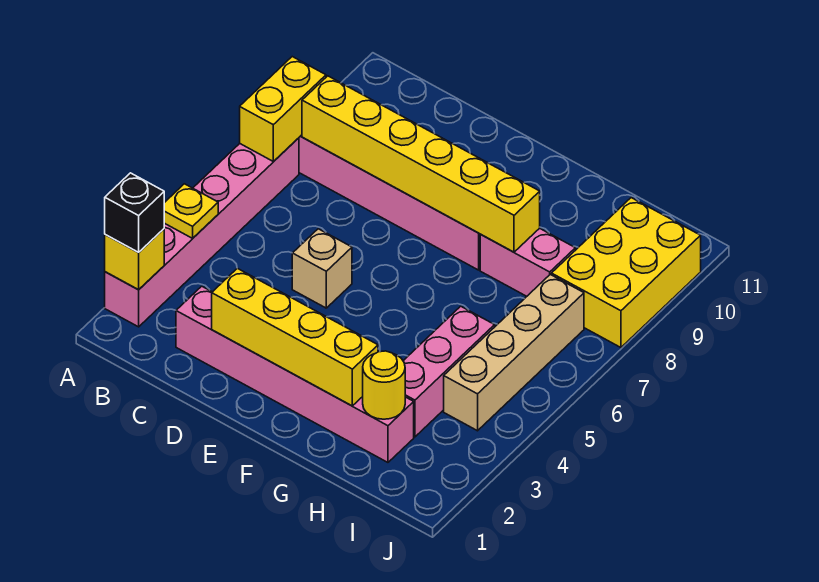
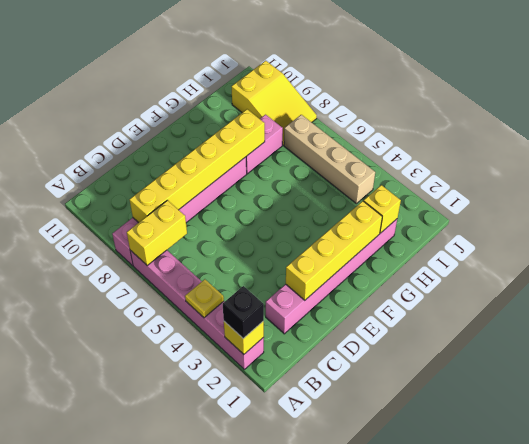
yellow 1x2 brick [240,57,326,162] -> yellow 1x2 brick turned to [127,200,187,266]
tan 1x1 brick [292,229,352,308] -> none
yellow 1x1 round brick [363,351,405,419] -> yellow 1x1 brick [364,185,401,233]
pink 1x3 brick [403,306,495,437] -> none
yellow 2x3 brick [551,198,701,347] -> yellow 2x3 slope [232,61,317,145]

